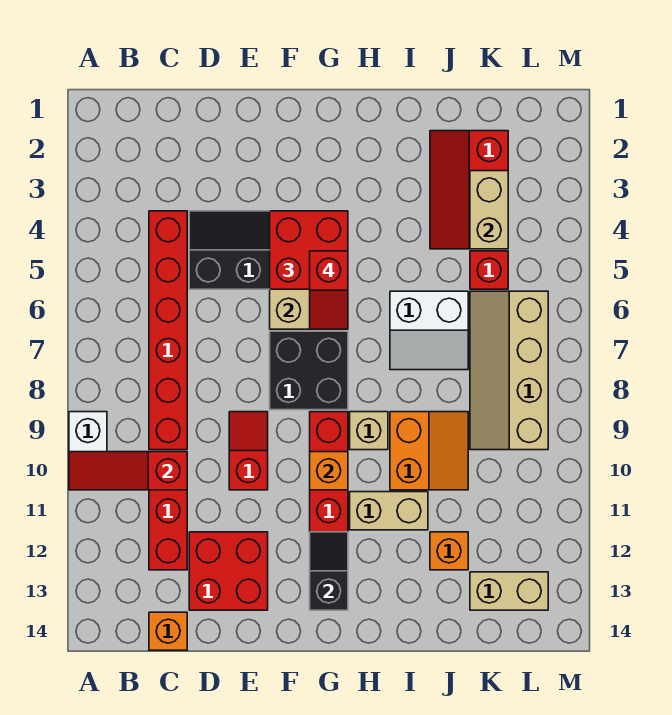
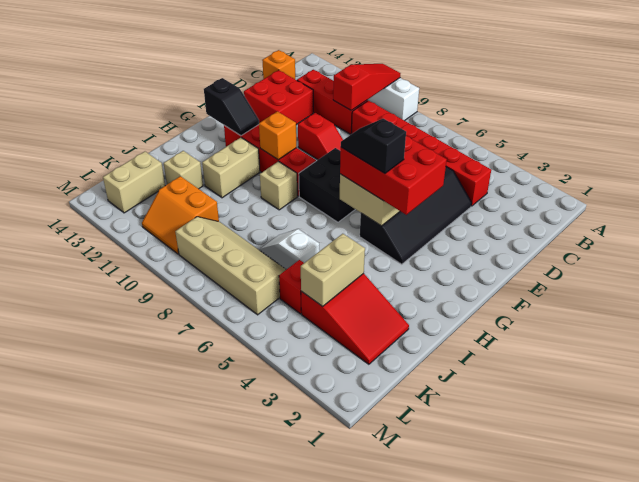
red 2x2 brick [270,211,348,289] -> red 2x3 brick [340,136,447,215]
red 1x2 slope [310,251,348,329] -> black 1x2 slope [341,119,406,173]
white 2x2 slope [390,291,468,370] -> white 1x2 slope [260,229,319,270]
orange 2x2 slope [390,412,468,490] -> orange 2x2 slope moved to [142,176,219,254]
red 2x3 slope [430,131,508,249] -> red 2x3 slope turned to [301,273,409,364]
orange 1x1 brick [430,532,468,570] -> tan 1x1 brick [164,151,203,189]
tan 1x2 brick [470,171,508,249] -> tan 1x2 brick turned to [301,234,365,306]

